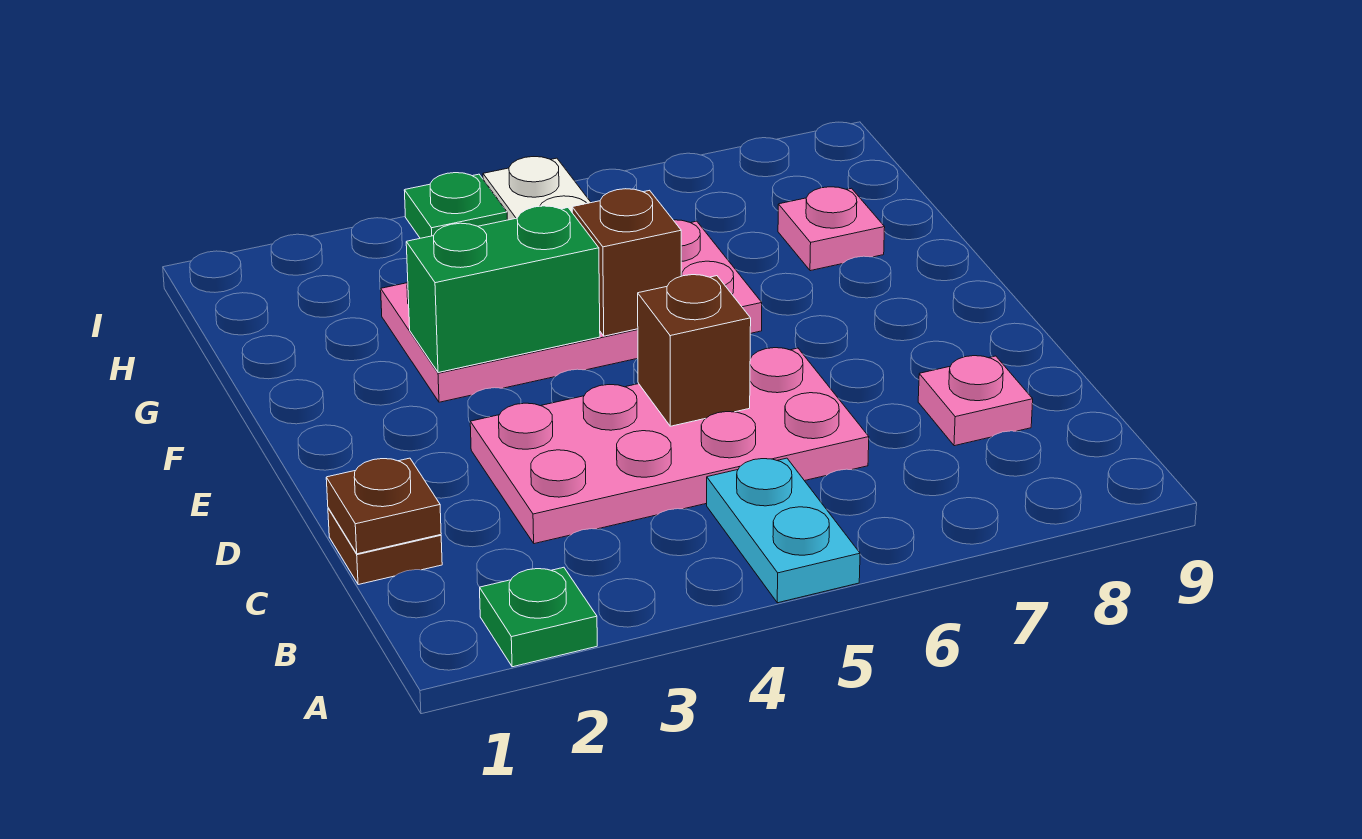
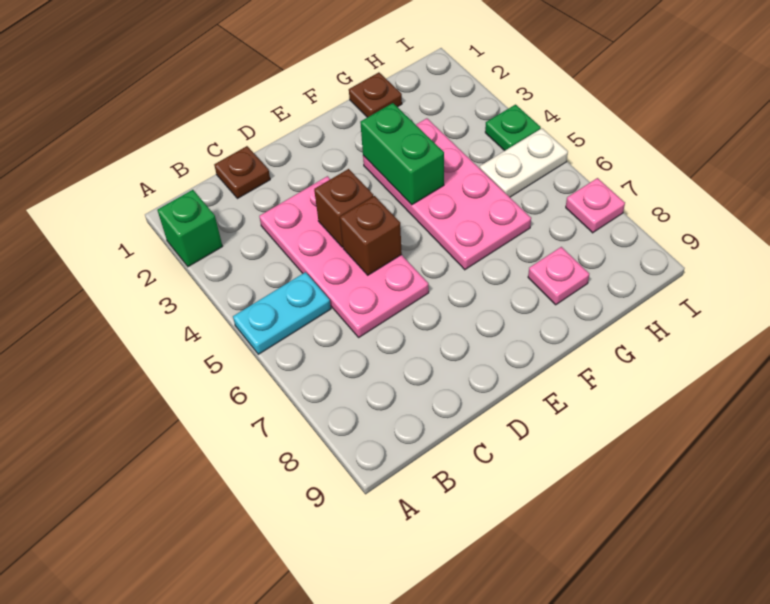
green 1x1 plate [480,567,597,667] -> green 1x1 brick [157,190,223,267]
brown 1x1 plate [326,458,441,554] -> brown 1x1 plate moved to [349,72,402,117]
pink 1x1 plate [918,356,1033,446] -> pink 1x1 plate moved to [566,178,625,233]
brown 1x1 brick [572,189,681,336] -> brown 1x1 brick moved to [314,169,374,247]

